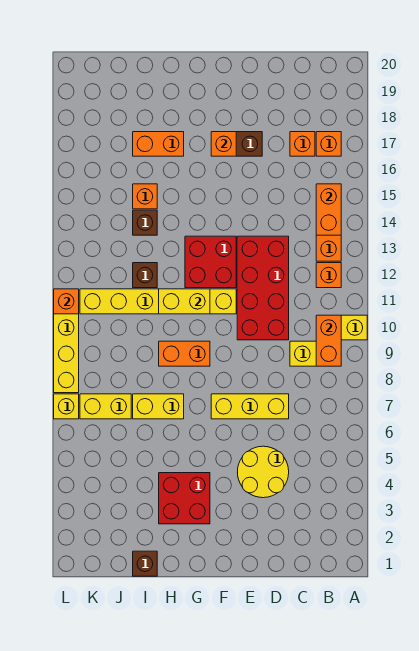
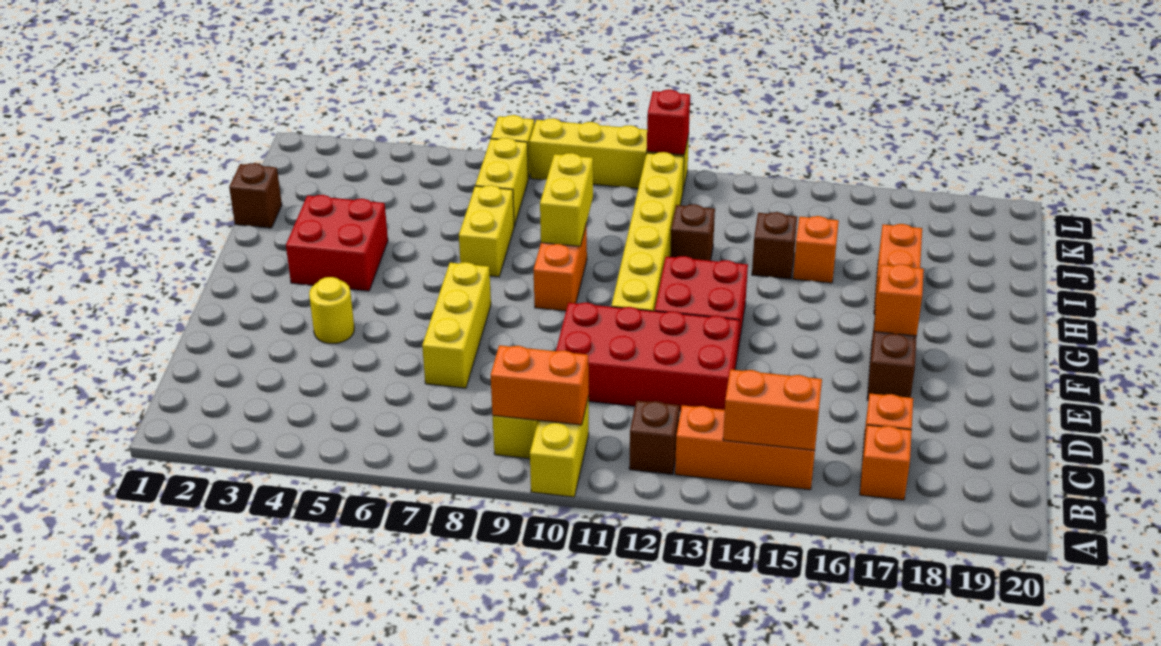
orange 1x1 brick [316,263,341,288] -> brown 1x1 brick [629,400,680,474]
yellow 2x2 round brick [238,446,289,498] -> yellow 1x1 round brick [309,277,354,344]
yellow 1x2 brick [159,289,210,314] -> yellow 1x2 brick moved to [540,153,593,246]
orange 1x1 brick [54,289,79,314] -> red 1x1 brick [647,90,690,155]

